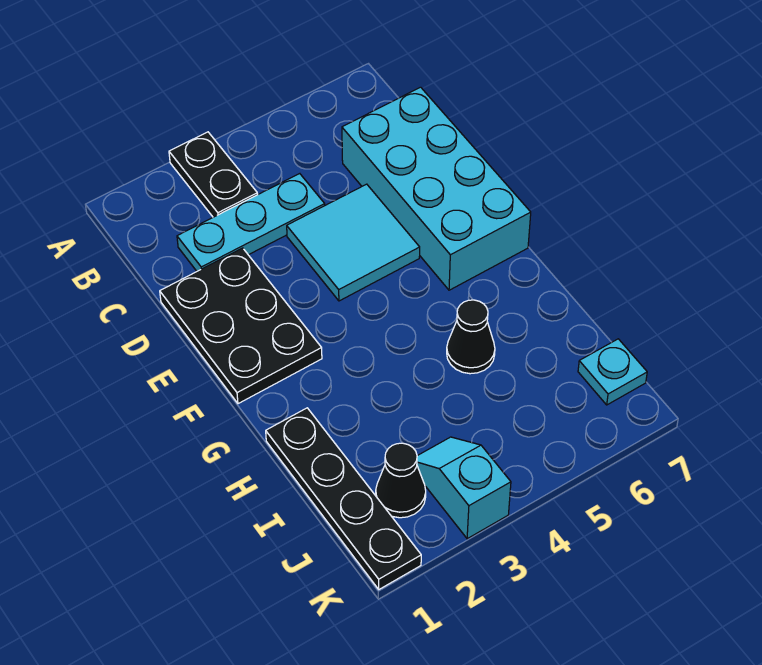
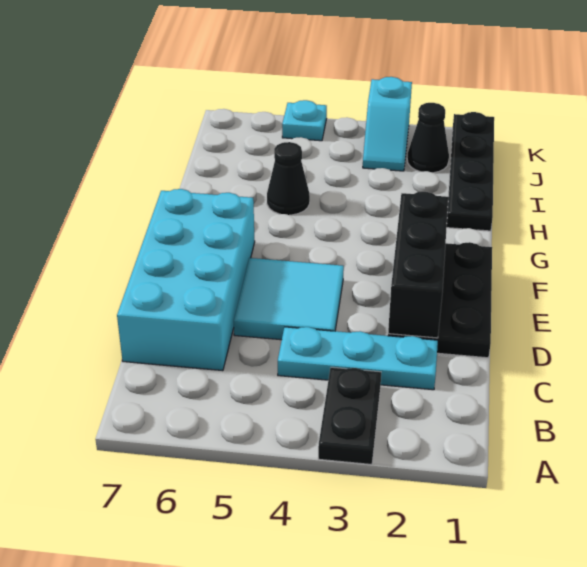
none -> black 1x3 brick [388,192,448,338]
cyan 1x1 plate [578,339,647,405] -> cyan 1x1 plate moved to [282,100,327,141]

